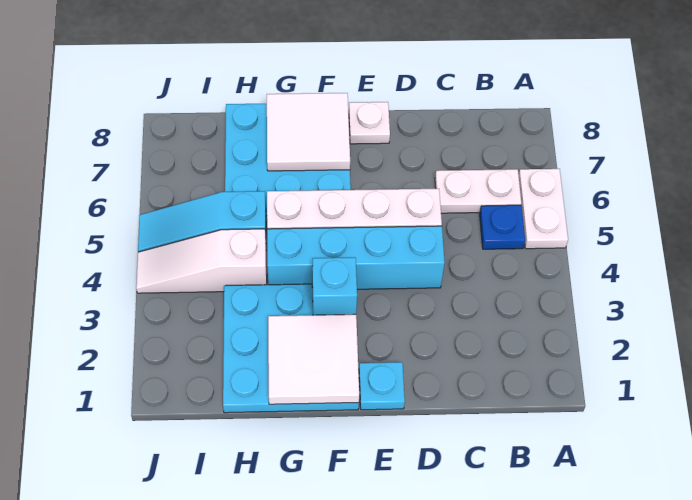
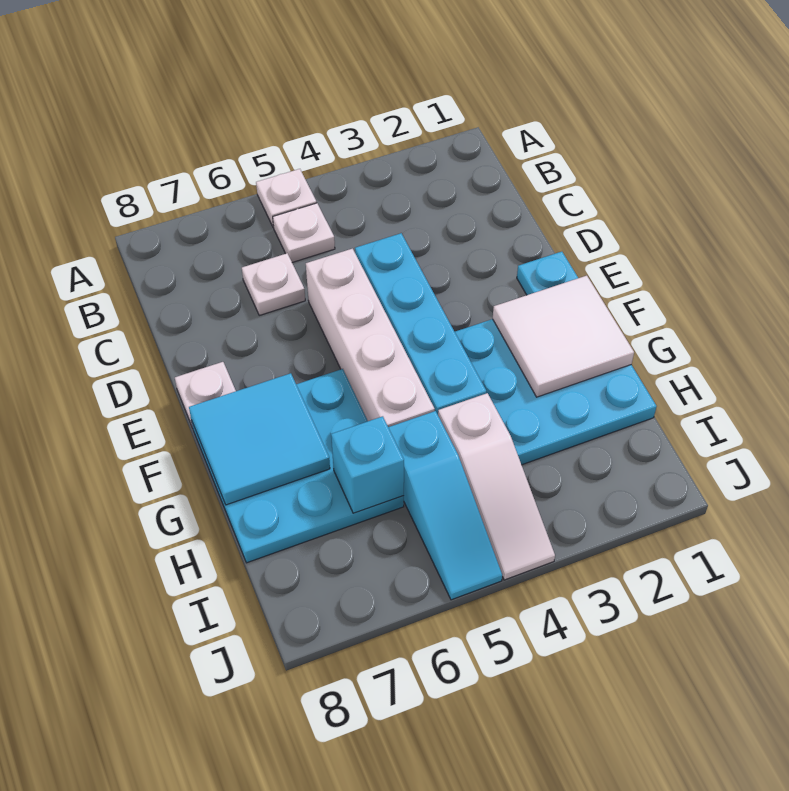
white 1x2 plate [519,169,568,249] -> white 1x1 plate [256,169,317,227]
blue 1x1 plate [480,205,525,249] -> white 1x1 plate [273,203,335,262]
white 1x2 plate [435,169,521,213] -> white 1x1 plate [242,253,305,315]
cyan 1x1 brick [312,257,357,315] -> cyan 1x1 brick moved to [331,416,404,513]
white 2x2 tile [267,93,350,171] -> cyan 2x2 tile [189,373,330,505]

